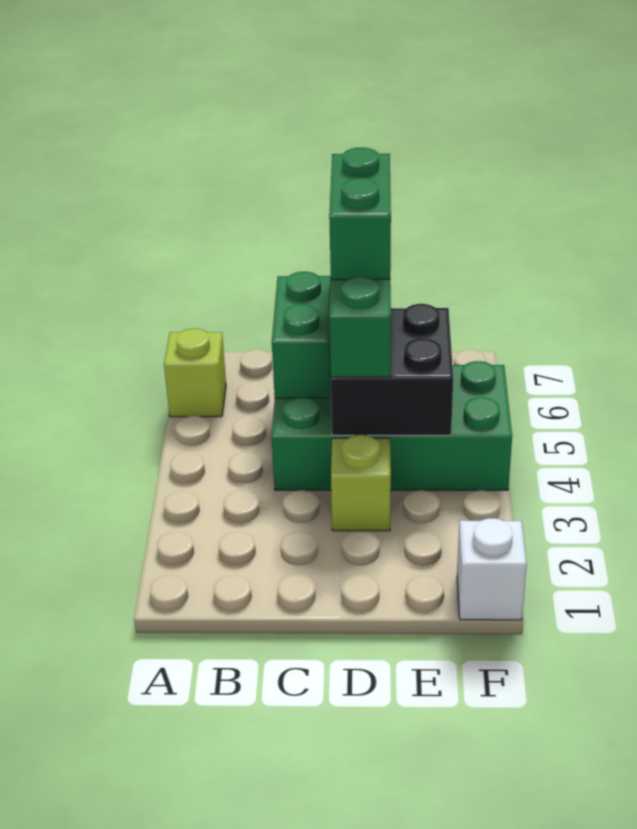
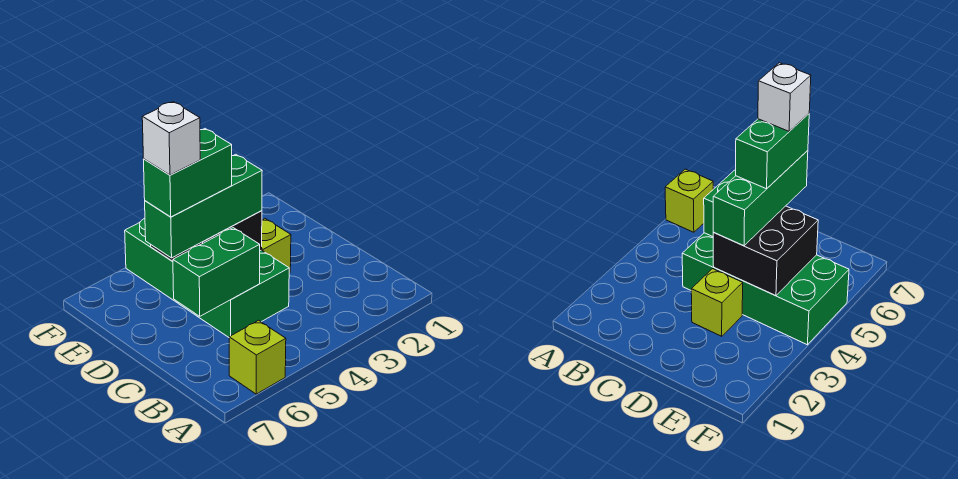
white 1x1 brick [457,518,527,620] -> white 1x1 brick moved to [142,102,200,175]

